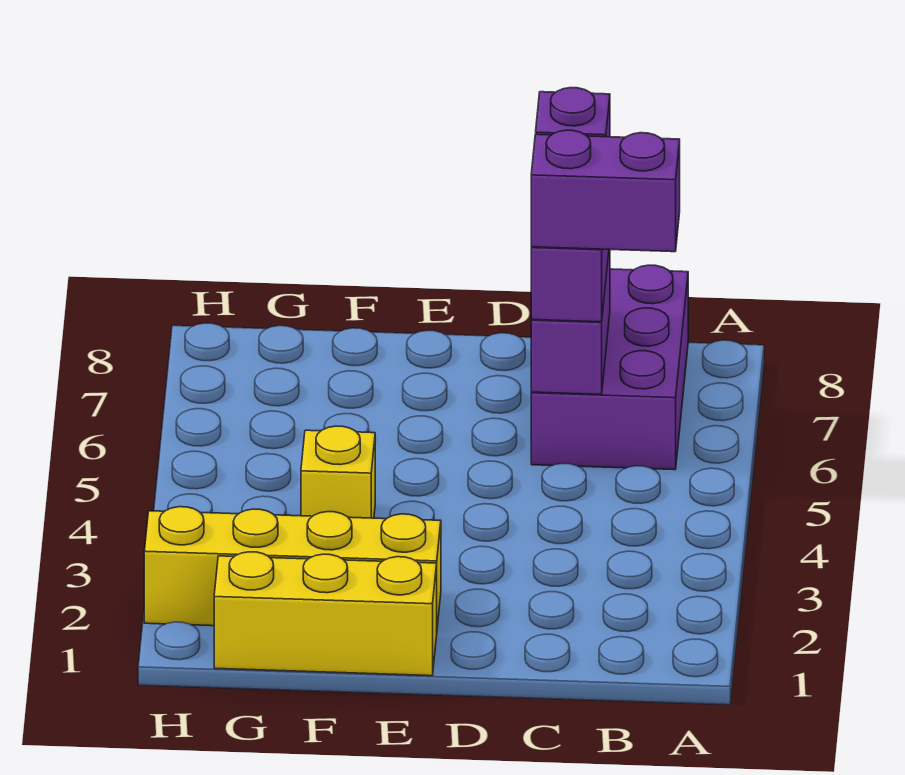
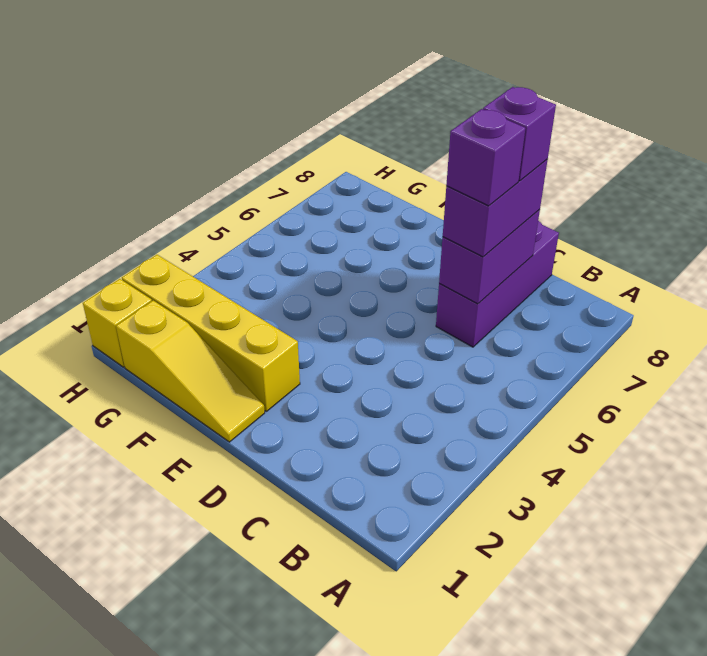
purple 2x3 brick [531,265,688,470] -> purple 1x3 brick [436,221,559,347]
purple 1x2 brick [531,130,680,252] -> purple 1x1 brick [446,109,525,206]
yellow 1x3 brick [214,552,437,676] -> yellow 1x3 slope [116,301,265,442]
yellow 1x1 brick [301,426,375,518] -> yellow 1x1 brick moved to [83,279,152,367]

